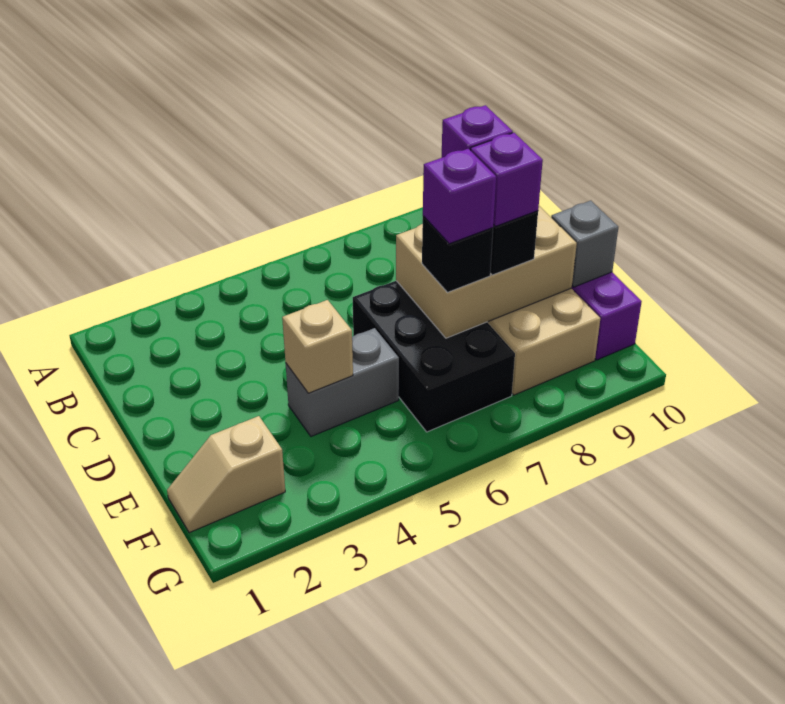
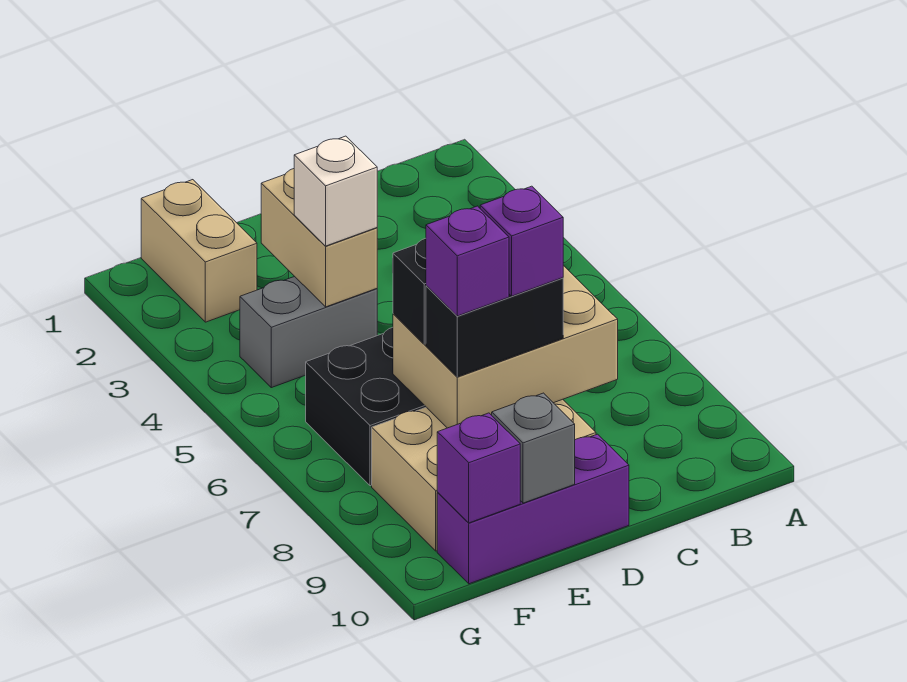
tan 2x3 brick [396,206,577,338] -> tan 2x3 brick turned to [393,265,618,428]
grey 1x2 brick [286,328,399,436] -> grey 1x2 brick turned to [240,276,377,388]
tan 1x1 brick [282,300,353,393] -> tan 1x2 brick [261,169,377,307]
none -> white 1x1 brick [294,136,377,246]
purple 1x1 brick [423,149,496,244] -> purple 1x1 brick moved to [437,413,520,523]
tan 1x2 slope [167,416,285,533] -> tan 1x2 brick [141,180,257,322]

